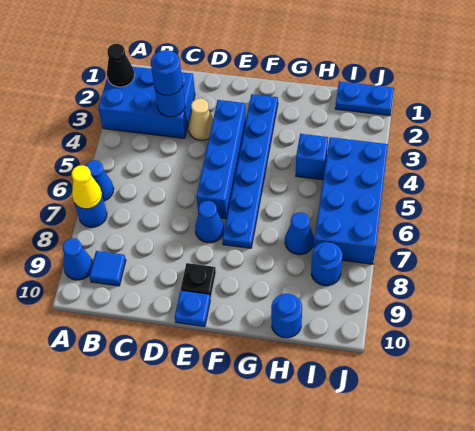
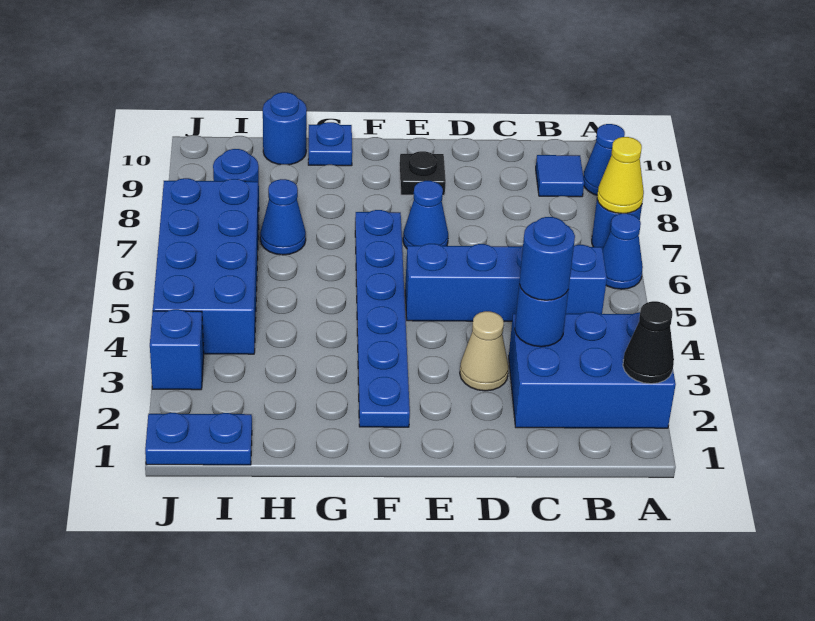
blue 1x4 brick [196,100,246,219] -> blue 1x4 brick turned to [405,244,607,321]
blue 1x1 plate [175,291,210,327] -> blue 1x1 plate moved to [308,122,352,166]
blue 1x1 brick [296,134,328,180] -> blue 1x1 brick moved to [150,309,204,390]

